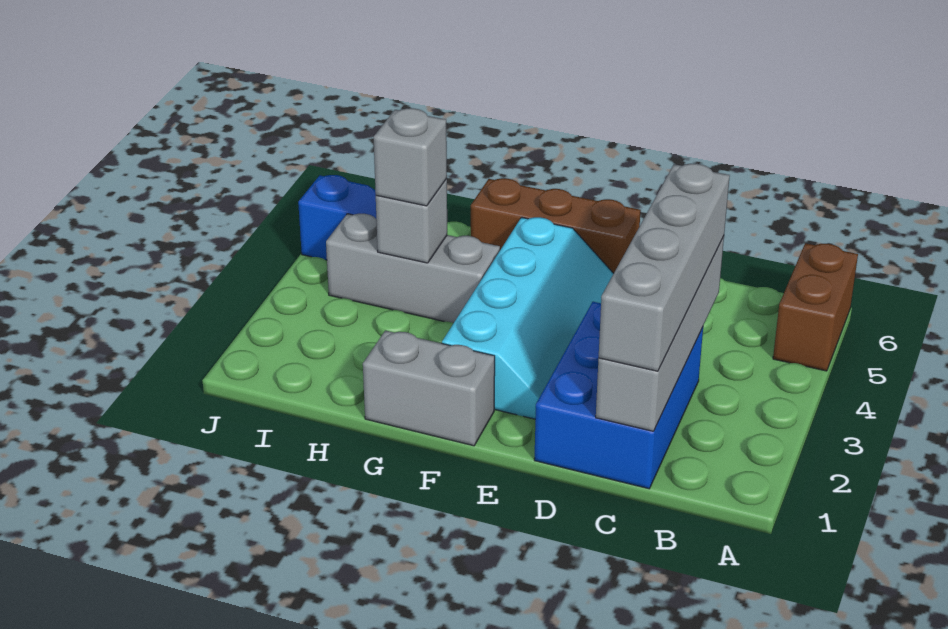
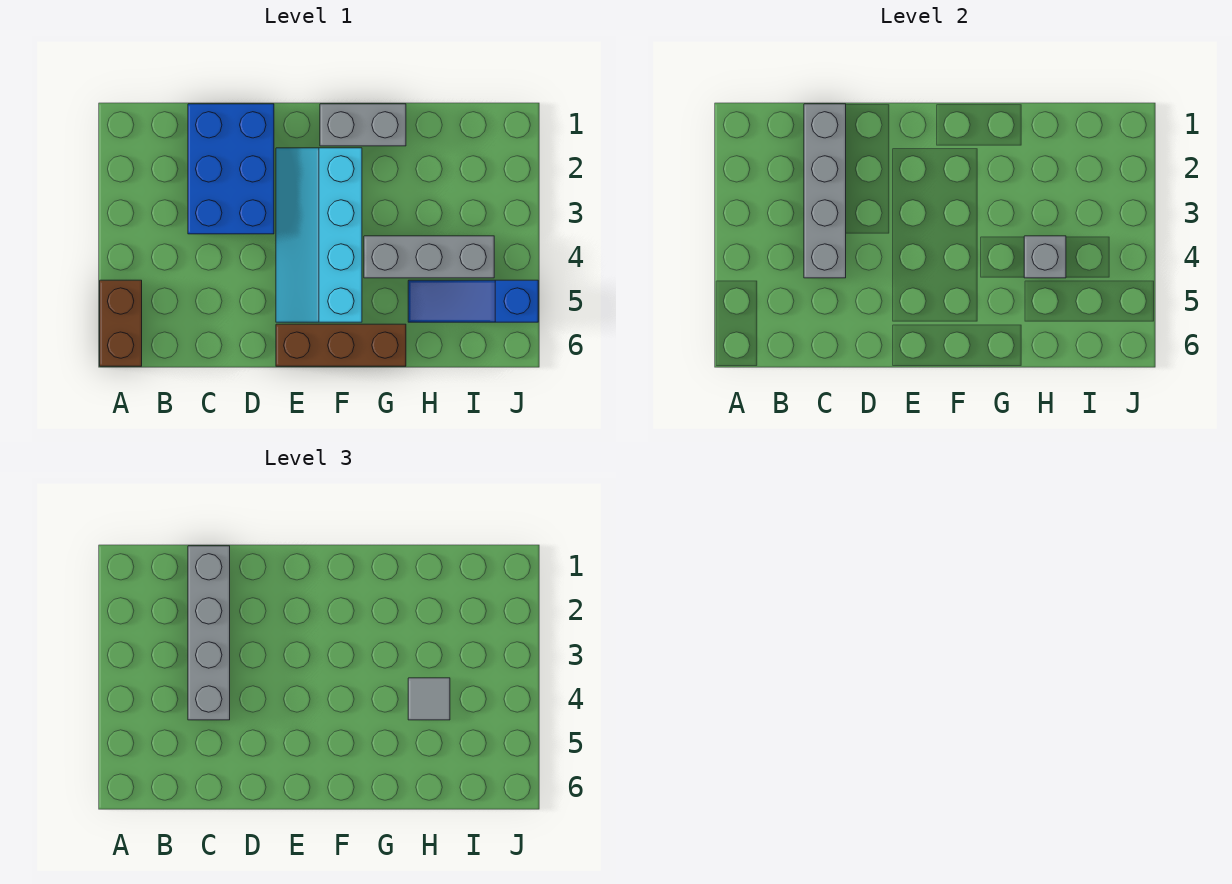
grey 1x1 brick [374,108,447,206] -> grey 1x1 tile [408,678,450,720]

